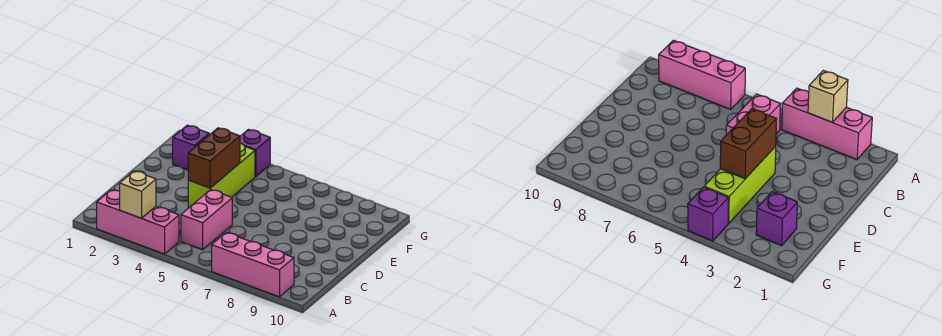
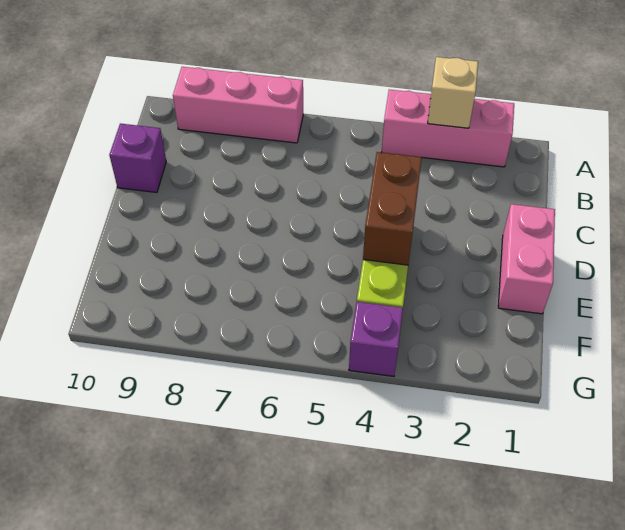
pink 1x2 brick [181,190,232,250] -> pink 1x2 brick moved to [498,204,555,314]
purple 1x1 brick [173,125,209,170] -> purple 1x1 brick moved to [109,124,166,193]

